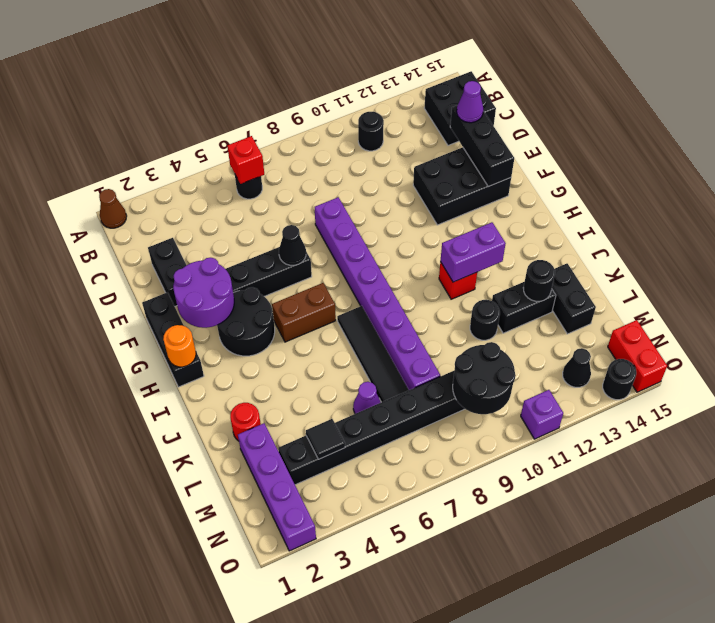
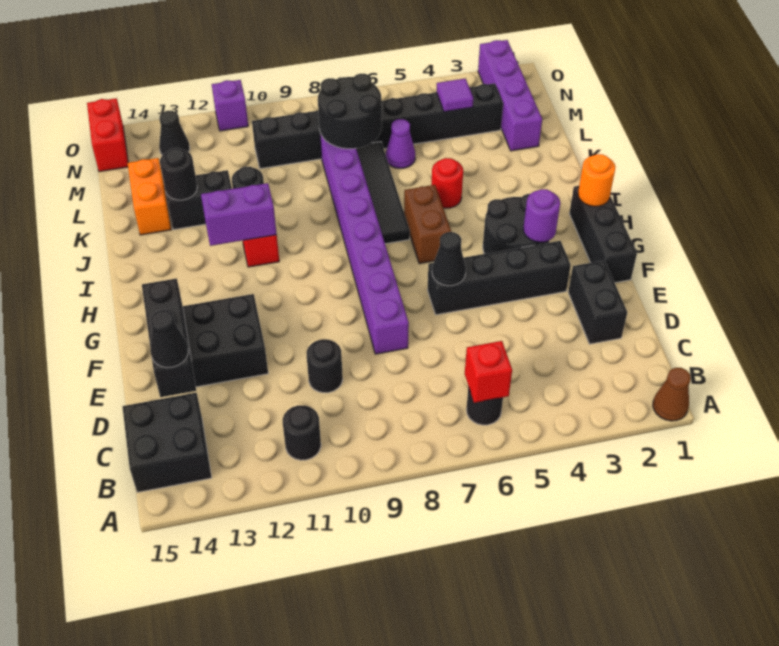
purple 1x1 cone [457,81,483,123] -> black 1x1 cone [150,310,188,368]
purple 2x2 round brick [173,258,234,328] -> purple 1x1 round brick [523,189,560,242]
brown 1x2 brick [272,283,336,342] -> brown 1x2 brick turned to [404,185,451,264]
red 1x1 round brick [230,403,261,441] -> red 1x1 round brick moved to [432,158,463,208]
black 1x2 brick [552,264,596,334] -> orange 1x2 brick [128,158,171,235]
black 1x1 tile [306,419,345,459] -> purple 1x1 tile [437,78,473,112]
black 2x2 round brick [453,342,516,414] -> black 2x2 round brick moved to [318,74,382,149]
black 1x1 round brick [603,359,636,400] -> black 1x1 round brick moved to [306,339,343,393]

